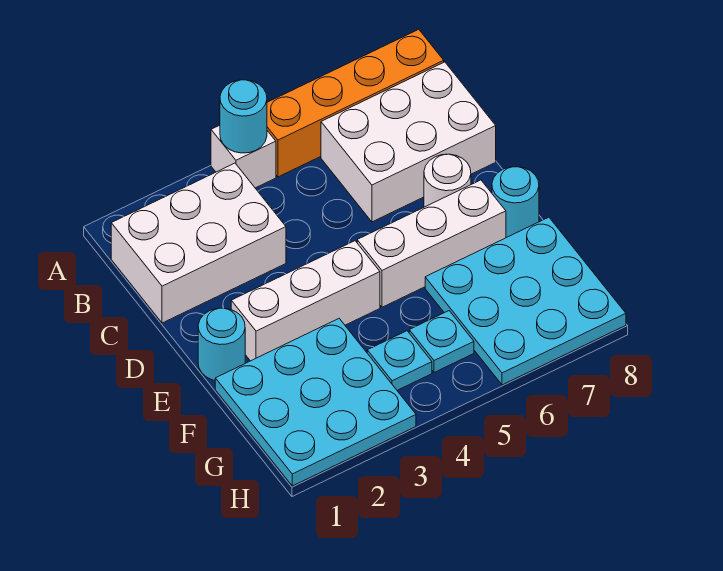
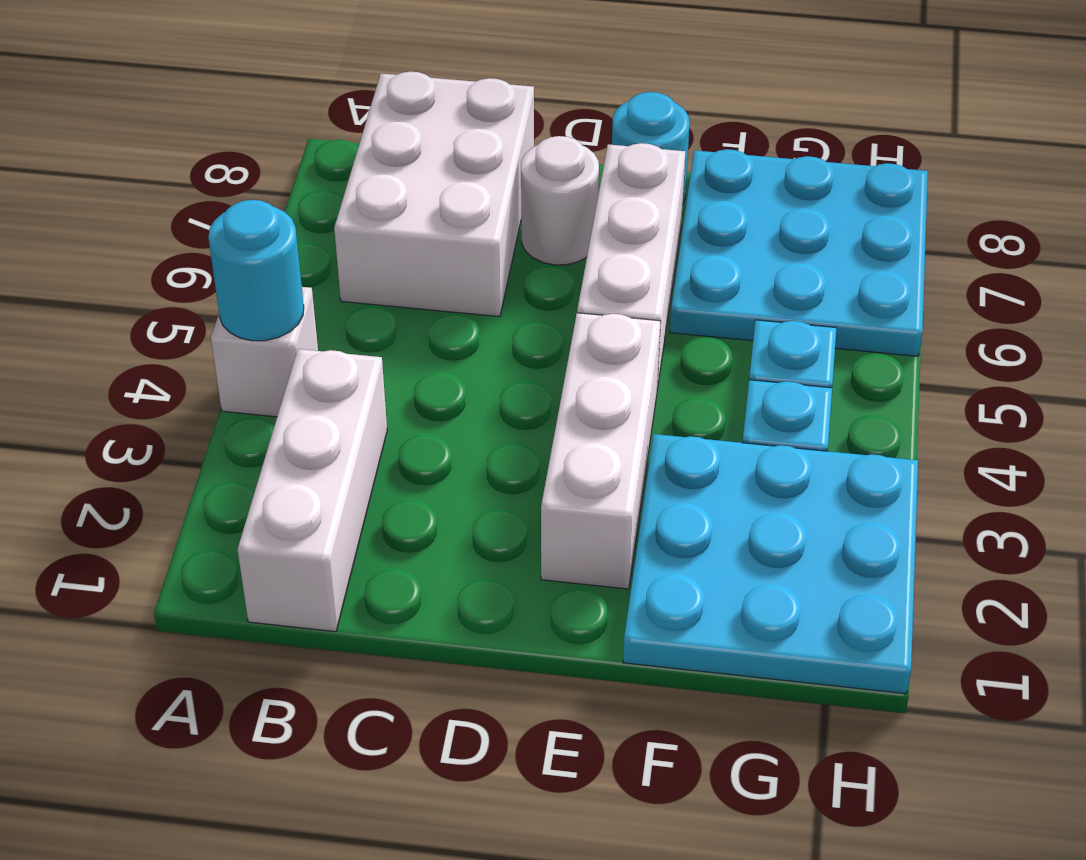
orange 1x4 brick [267,29,444,177] -> none
white 2x3 brick [111,163,286,323] -> white 1x3 brick [237,349,387,632]
cyan 1x1 round brick [198,308,245,380] -> none

